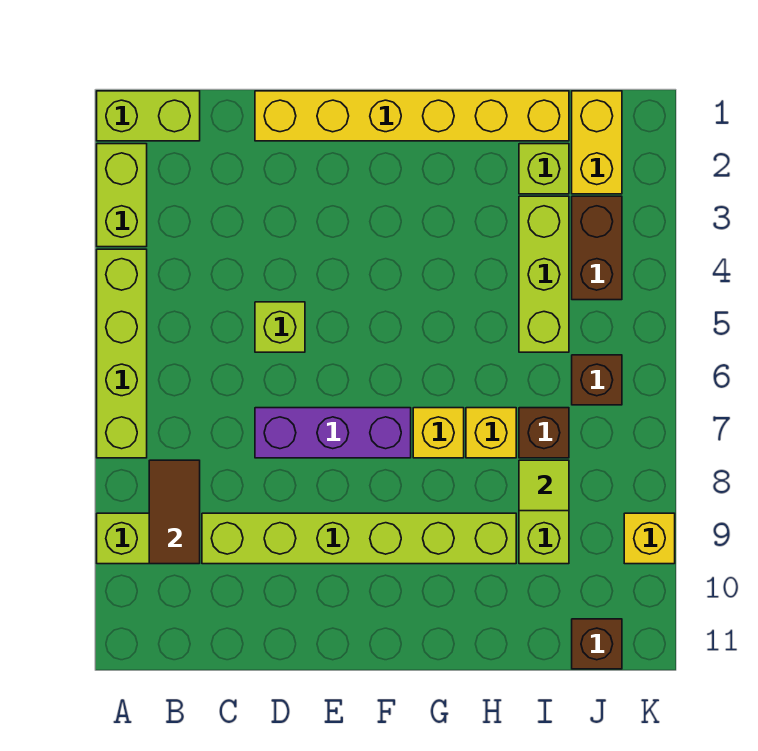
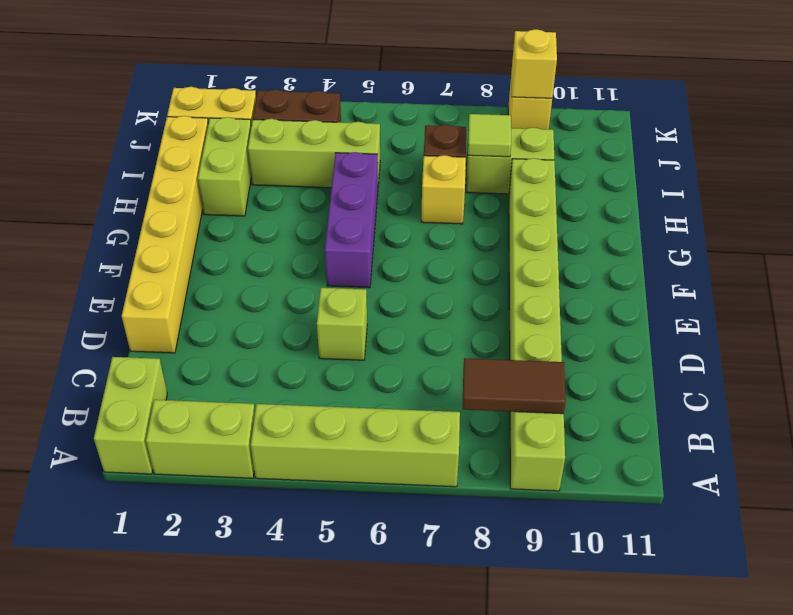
purple 1x3 brick [255,408,411,458] -> purple 1x3 brick moved to [325,152,378,288]
yellow 1x1 brick [413,408,464,458] -> yellow 1x1 brick moved to [512,29,557,98]
lime 1x1 brick [519,144,569,194] -> lime 1x2 brick [198,117,251,216]
brown 1x1 brick [572,355,622,405] -> none
brown 1x1 brick [572,619,622,669] -> none

